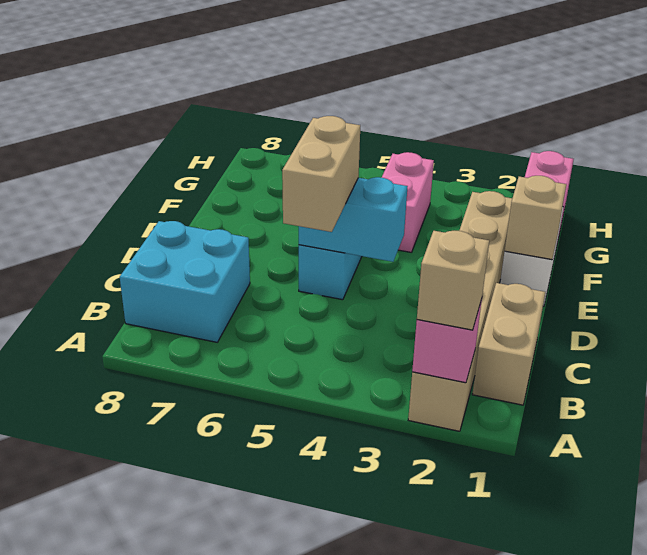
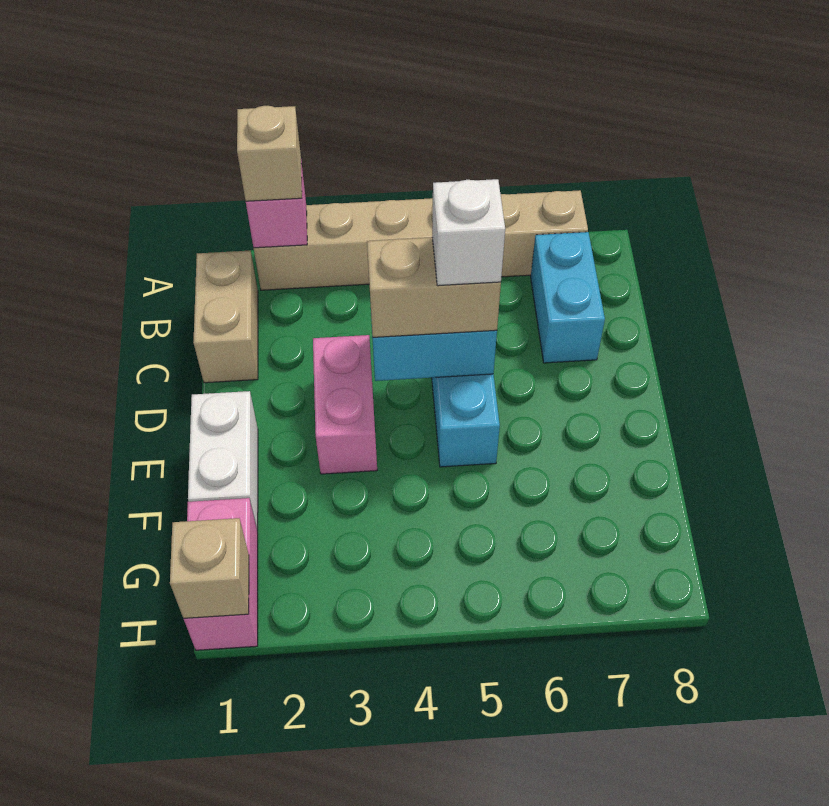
tan 1x6 brick [408,191,512,431] -> tan 1x6 brick turned to [254,190,588,290]
cyan 2x2 brick [120,221,250,342] -> cyan 1x2 brick [531,232,605,363]
tan 1x2 brick [282,116,360,232] -> tan 1x2 brick turned to [367,237,501,337]
none -> white 1x1 brick [432,179,505,286]
tan 1x1 brick [505,176,566,260] -> tan 1x1 brick moved to [170,518,249,618]
pink 1x2 brick [382,152,434,252] -> pink 1x2 brick moved to [313,335,377,474]

